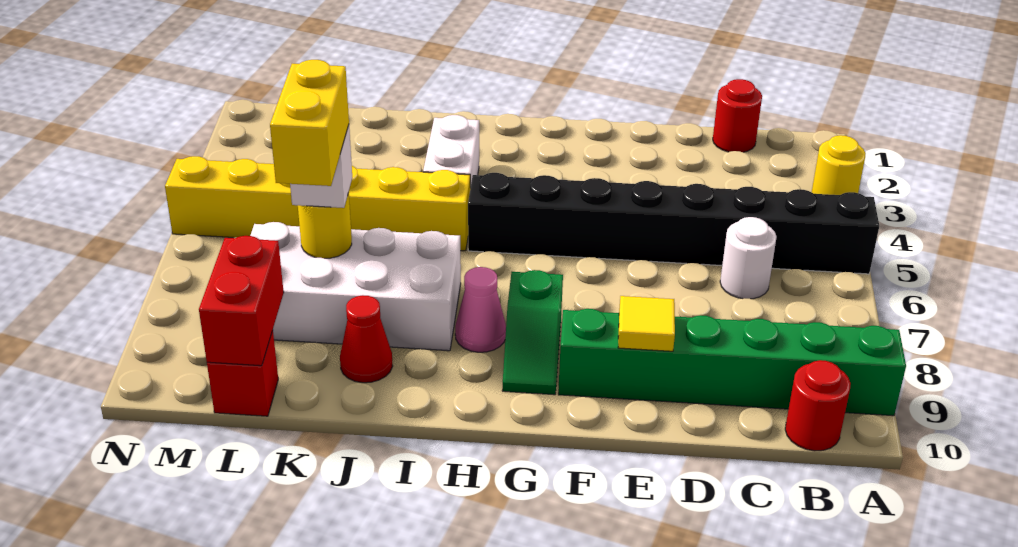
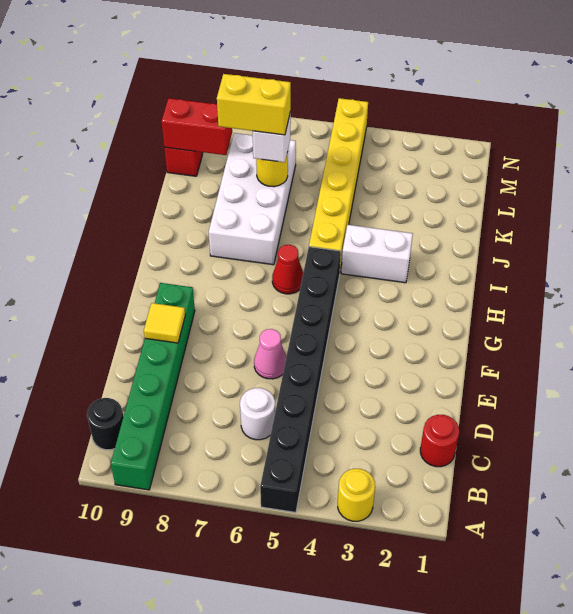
red 1x1 round brick [785,360,851,451] -> black 1x1 round brick [87,398,124,450]
green 1x2 slope [502,270,563,395] -> none
pink 1x1 cone [455,267,506,352] -> pink 1x1 cone moved to [254,329,286,379]
red 1x1 cone [340,295,393,383] -> red 1x1 cone moved to [272,245,303,294]

